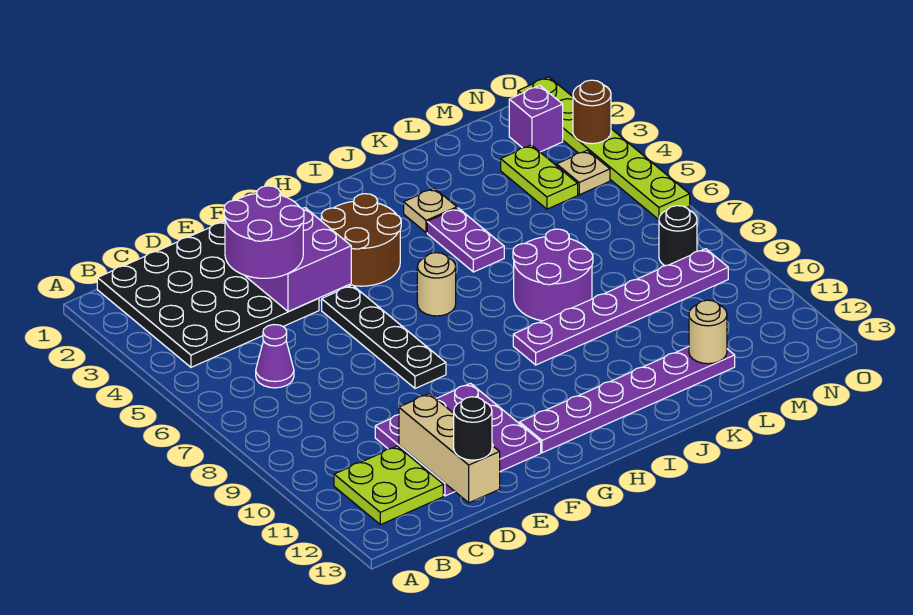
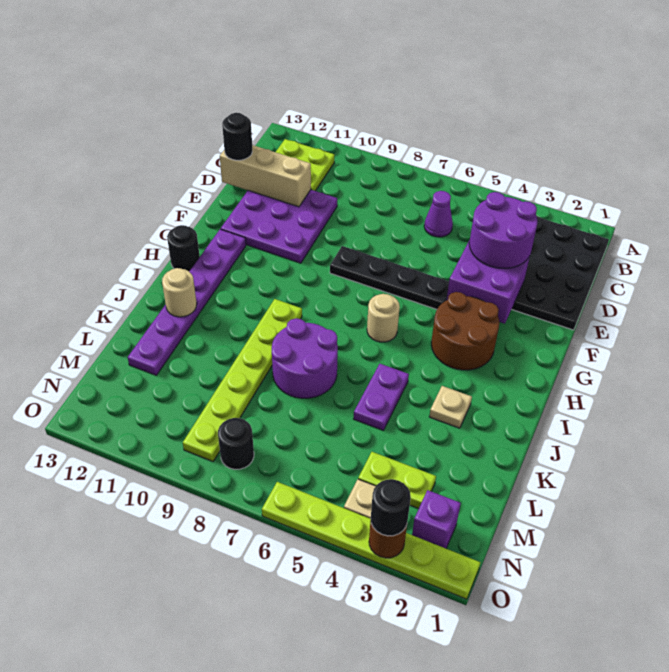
none -> black 1x1 round brick [167,225,200,271]
purple 1x6 plate [513,249,728,365] -> lime 1x6 plate [183,299,302,461]
purple 1x2 plate [427,208,504,272] -> purple 1x2 plate turned to [354,364,409,430]
tan 1x1 round brick [689,300,727,364] -> tan 1x1 round brick moved to [162,268,197,317]
none -> black 1x1 round brick [371,479,411,536]

